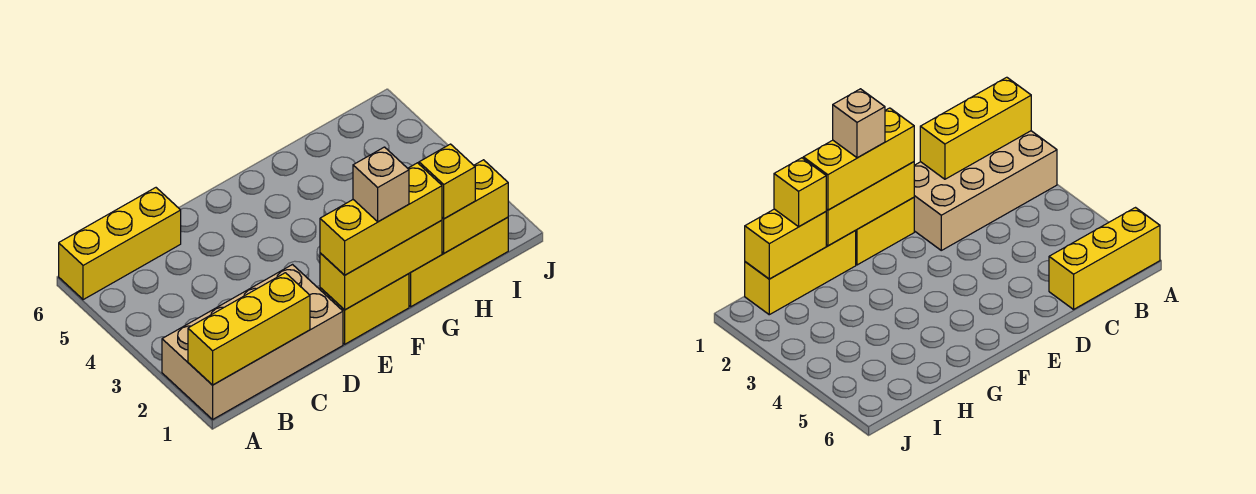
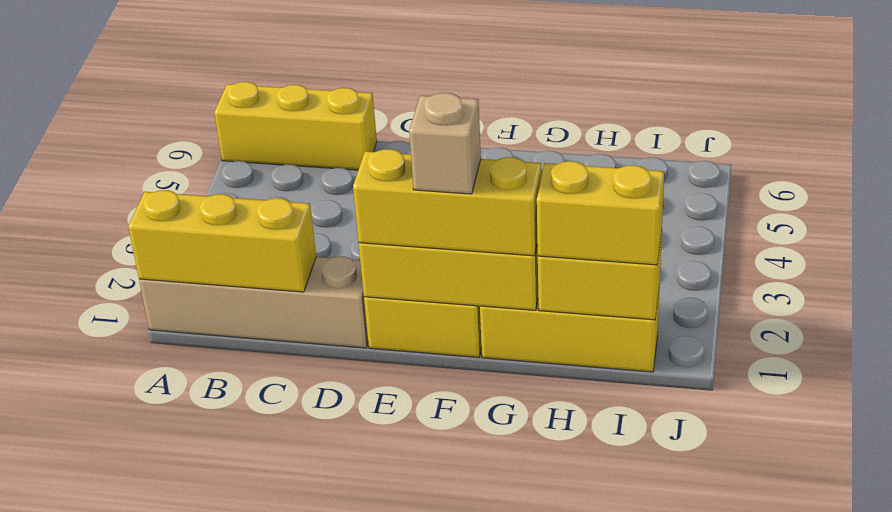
tan 2x4 brick [162,265,343,419] -> tan 1x4 brick [139,256,368,348]
yellow 1x1 brick [419,144,475,219] -> yellow 1x2 brick [537,161,664,265]

